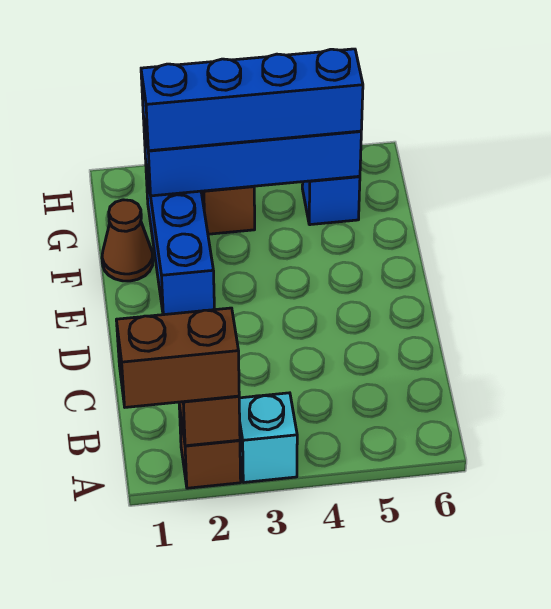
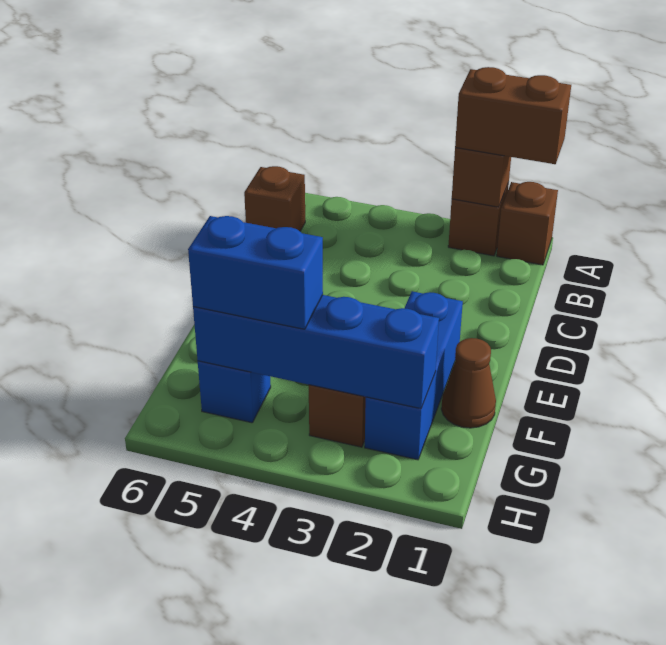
none -> brown 1x1 brick [497,182,558,265]
cyan 1x1 brick [239,393,297,482] -> none
none -> brown 1x1 brick [244,166,305,231]
blue 1x4 brick [141,49,363,151] -> blue 1x2 brick [188,216,323,329]

